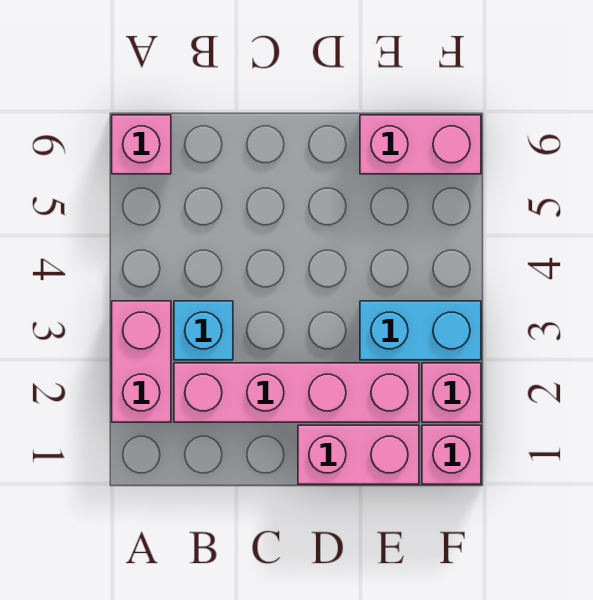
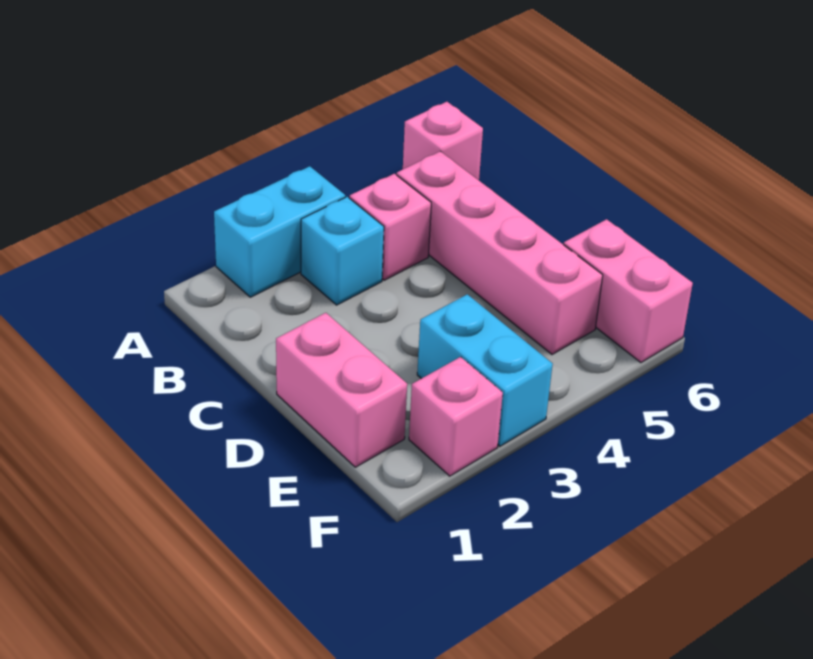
pink 1x2 brick [112,301,171,422] -> cyan 1x2 brick [214,166,345,297]
pink 1x4 brick [174,363,419,422] -> pink 1x4 brick moved to [397,151,603,354]
pink 1x1 brick [422,425,481,484] -> pink 1x1 brick moved to [349,174,431,280]

